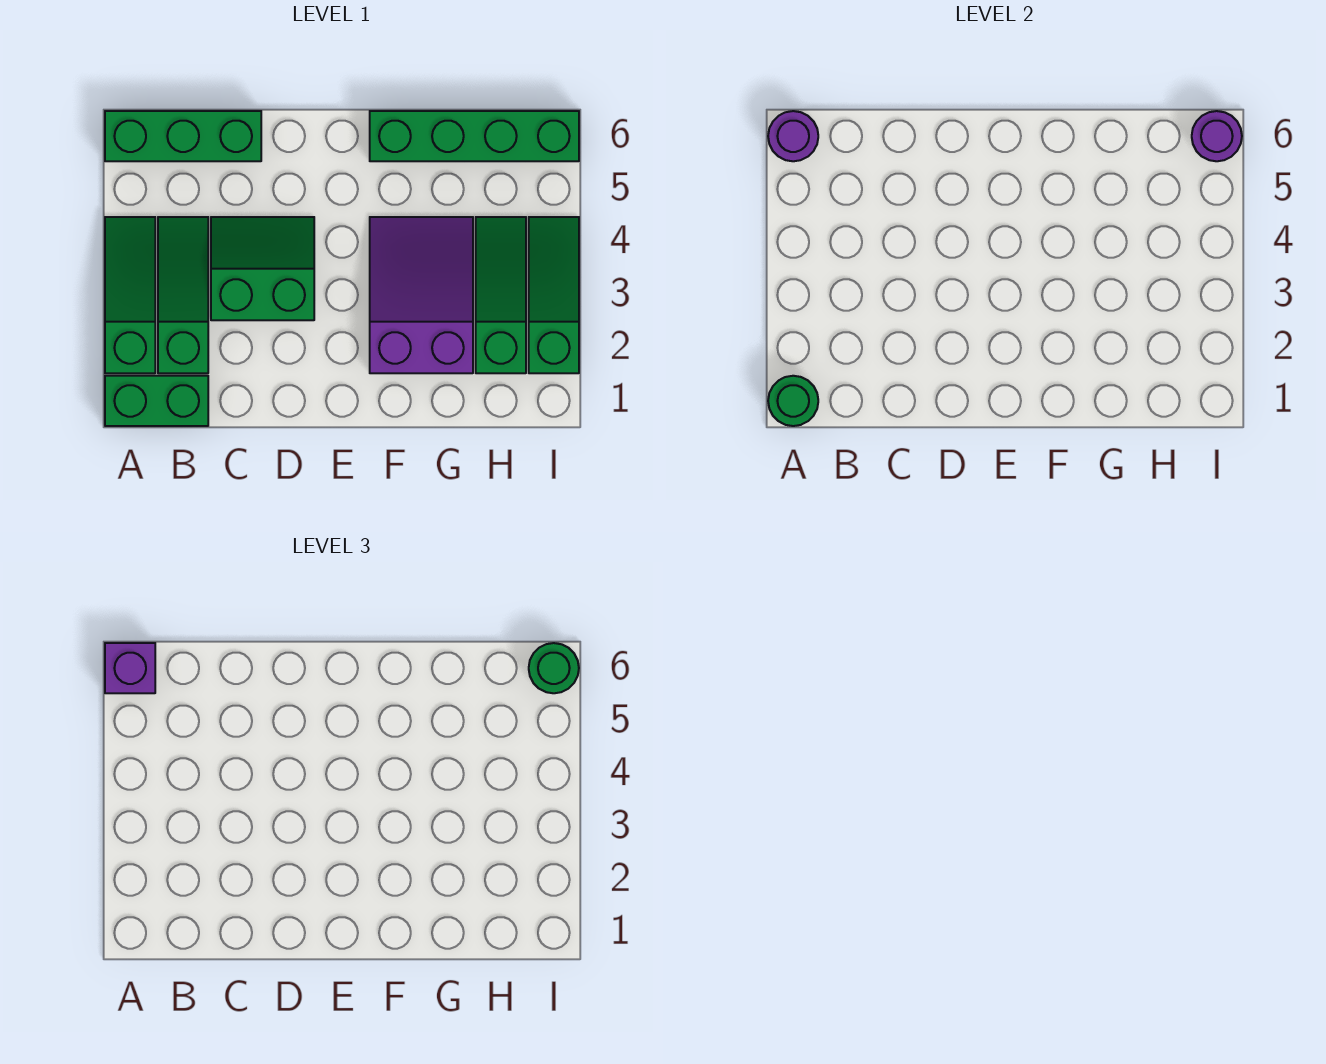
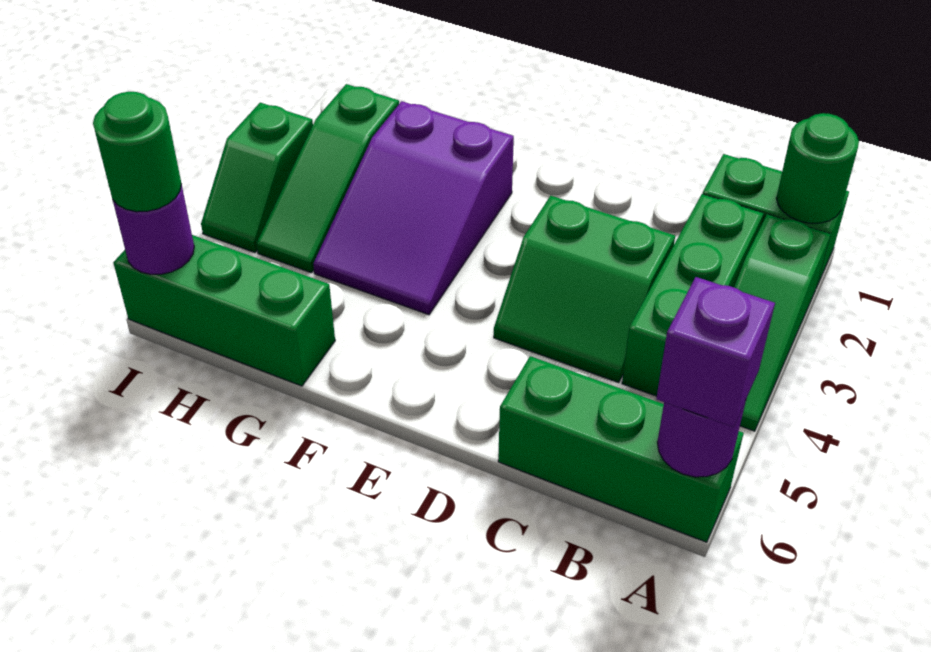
green 1x3 slope [158,217,208,373] -> green 1x3 brick [622,194,764,396]
green 1x4 brick [370,111,579,161] -> green 1x3 brick [113,235,335,386]
green 1x3 slope [529,217,579,373] -> green 1x2 slope [201,103,313,252]

